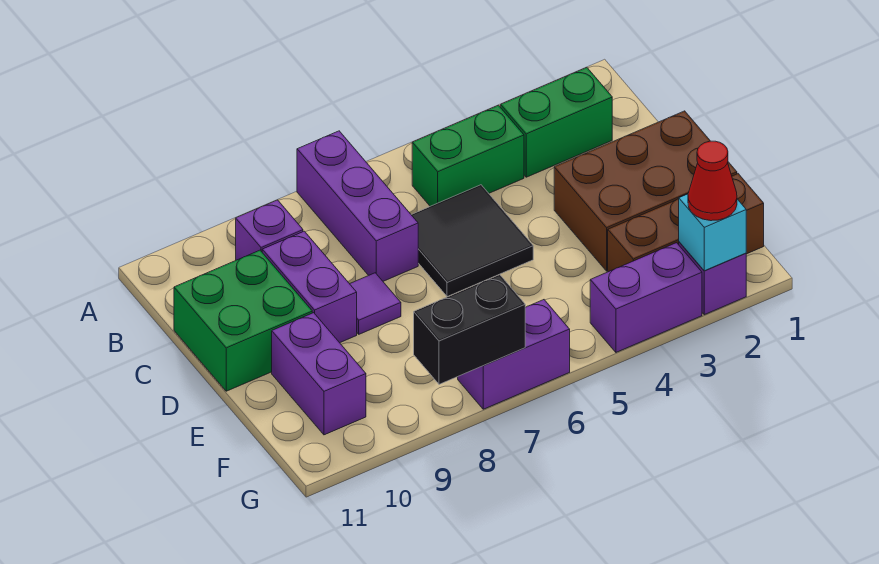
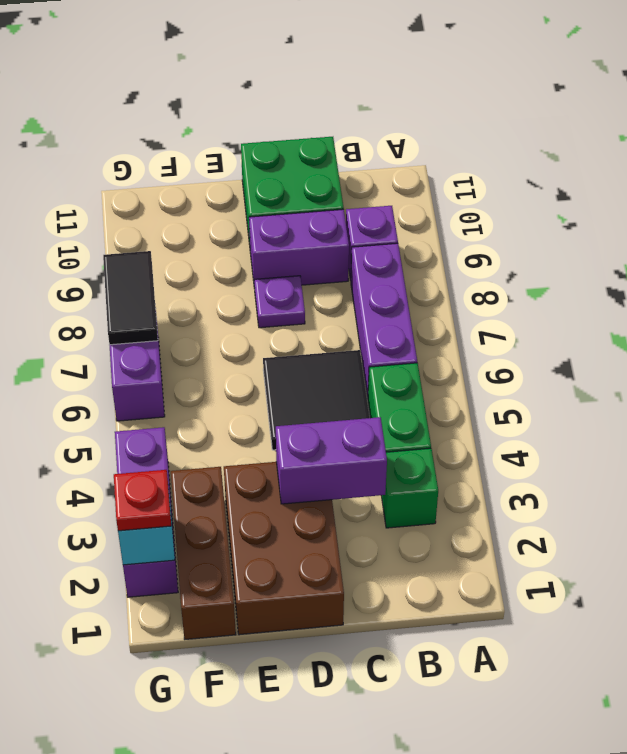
purple 1x3 brick [297,131,418,281] -> purple 1x3 brick turned to [351,243,417,399]
green 1x2 brick [501,67,612,177] -> green 1x1 brick [381,448,438,528]
purple 1x1 tile [350,273,401,334] -> purple 1x1 plate [254,276,305,328]
purple 1x2 brick [272,313,366,435] -> purple 1x2 brick moved to [276,417,387,504]
red 1x1 cone [688,141,737,221] -> red 1x1 plate [114,470,171,531]
black 1x2 brick [414,274,525,384] -> black 1x2 tile [103,251,158,345]

